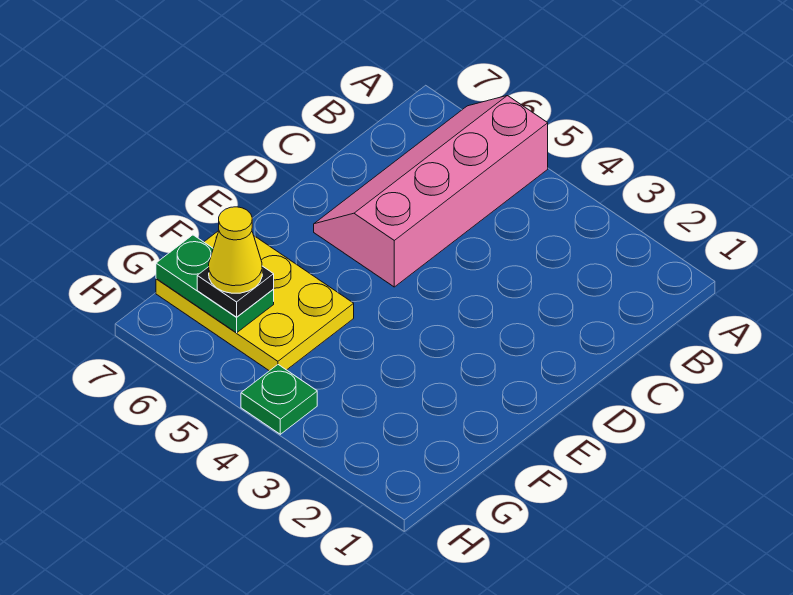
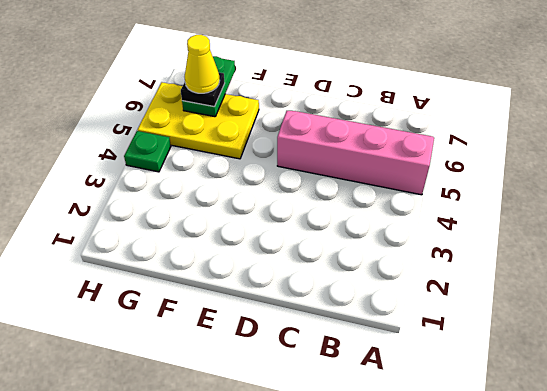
yellow 2x3 plate [156,231,354,371] -> yellow 2x3 plate turned to [138,82,259,159]

